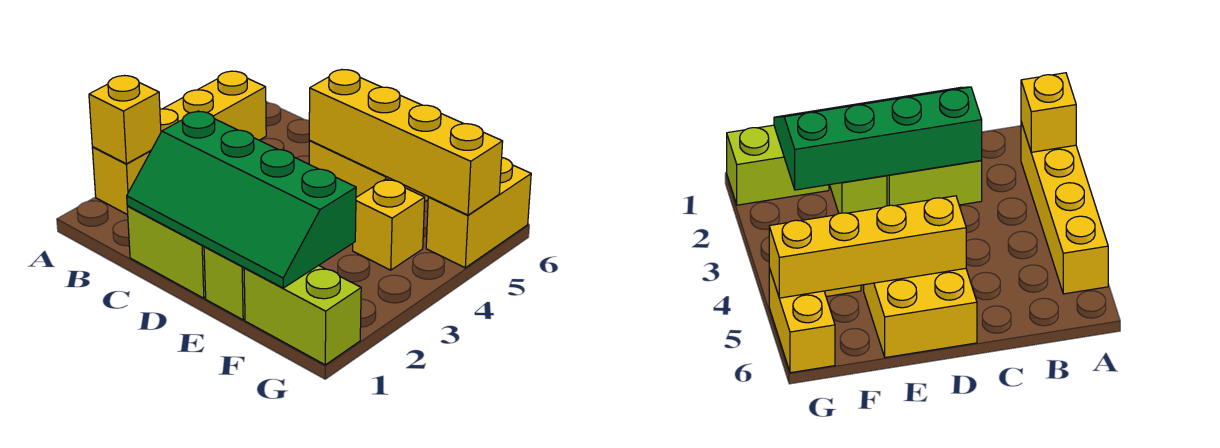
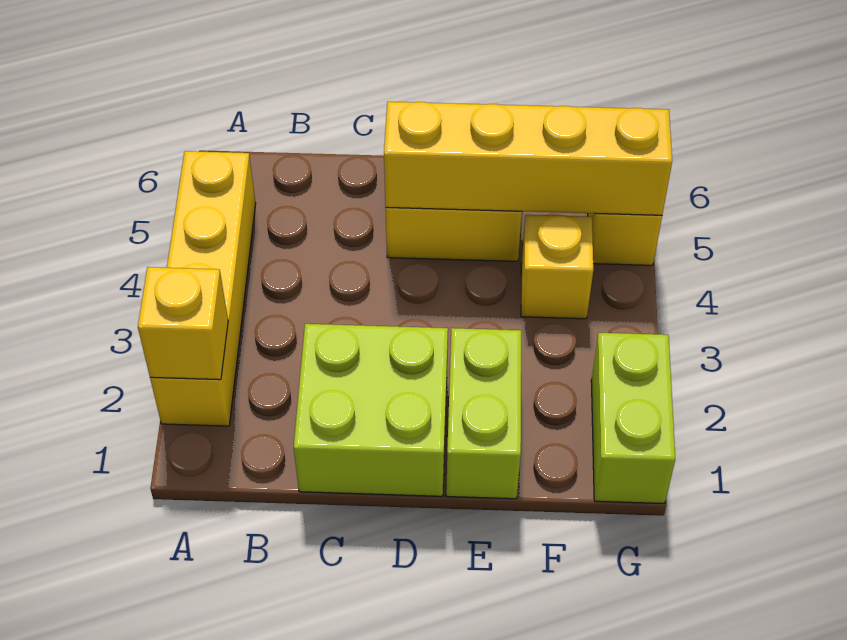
green 2x4 slope [127,111,356,288] -> none
lime 1x2 brick [244,265,361,365] -> lime 1x2 brick turned to [591,333,675,504]

